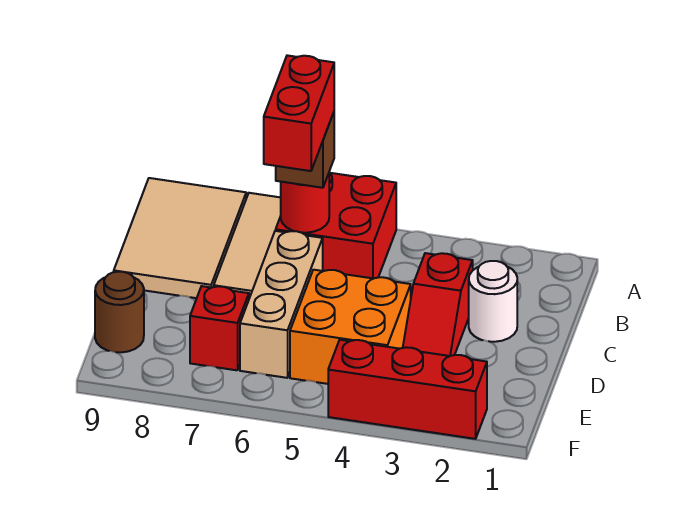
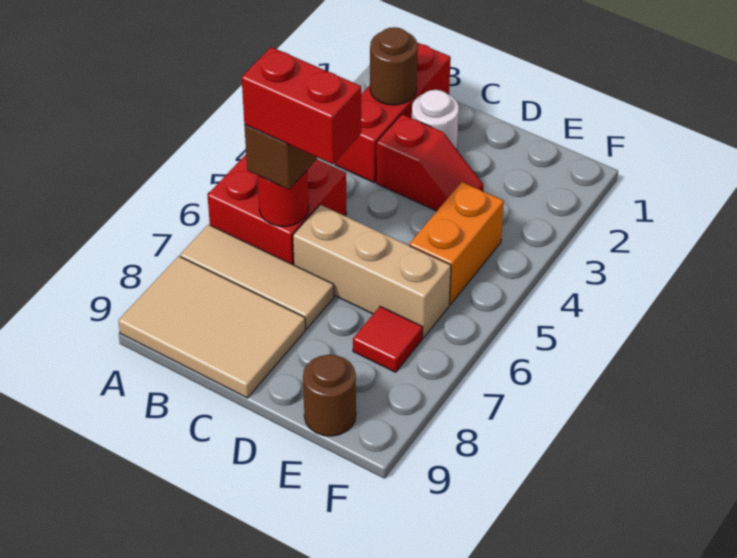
none -> brown 1x1 round brick [370,27,418,105]
orange 2x2 brick [290,270,411,384] -> orange 1x2 brick [409,182,504,304]
red 1x1 brick [190,286,249,370] -> red 1x1 tile [353,306,423,372]
red 1x3 brick [328,340,487,439] -> red 1x3 brick moved to [335,43,451,182]

